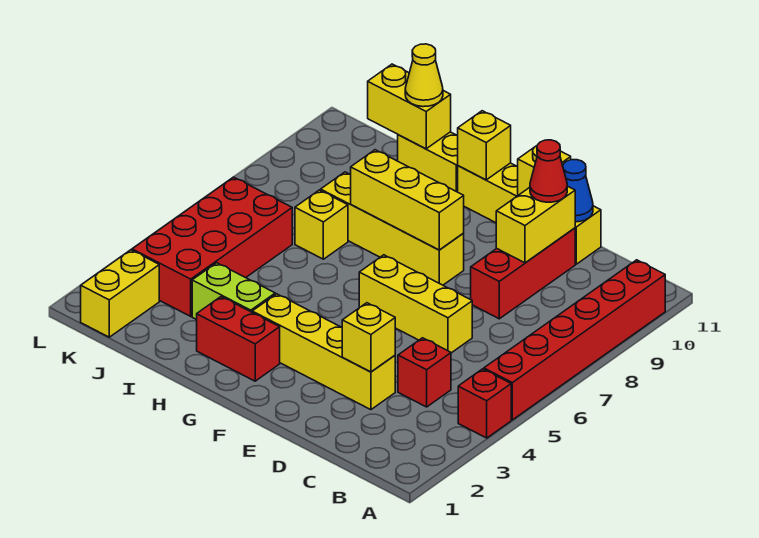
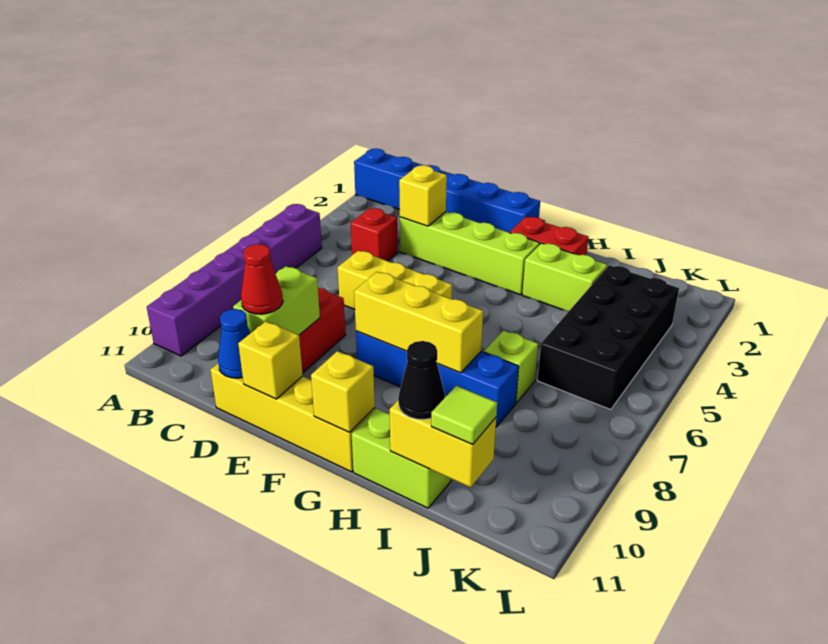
none -> blue 1x6 brick [354,149,540,233]
red 1x1 brick [458,369,511,438] -> none
red 1x6 brick [484,260,665,420] -> purple 1x6 brick [147,204,322,356]
yellow 1x4 brick [252,294,395,410] -> lime 1x4 brick [400,212,540,295]
yellow 1x2 brick [496,186,575,263] -> lime 1x2 brick [233,266,320,335]
yellow 1x4 brick [321,172,464,285] -> blue 1x4 brick [356,331,519,427]
yellow 1x2 brick [398,132,458,192] -> lime 1x2 brick [352,409,451,508]
yellow 1x1 brick [295,190,348,259] -> lime 1x1 brick [484,331,538,403]
yellow 1x1 cone [405,44,443,107] -> black 1x1 cone [398,341,445,420]
red 2x4 brick [132,177,292,316] -> black 2x4 brick [538,265,679,410]
none -> lime 1x1 tile [431,386,497,444]
yellow 1x2 brick [81,250,159,337] -> none

